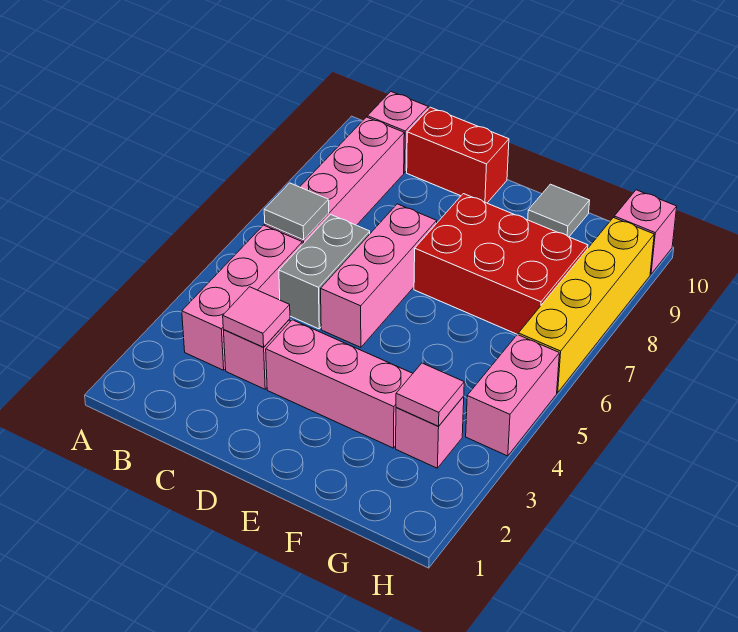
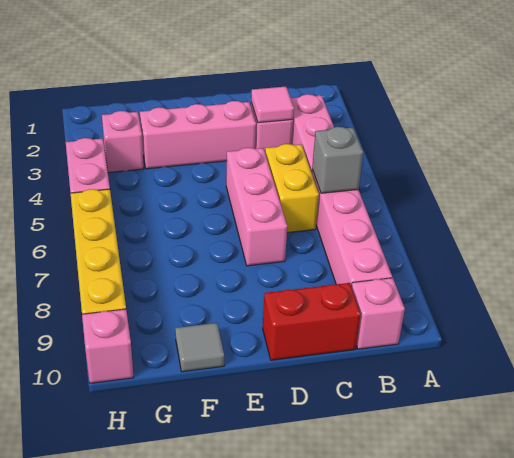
grey 1x1 tile [264,183,329,240] -> grey 1x1 brick [312,127,363,193]
grey 1x2 brick [279,215,370,329] -> yellow 1x2 brick [265,144,319,233]
red 2x3 brick [414,194,588,335] -> none
pink 1x1 tile [396,363,464,426] -> none

